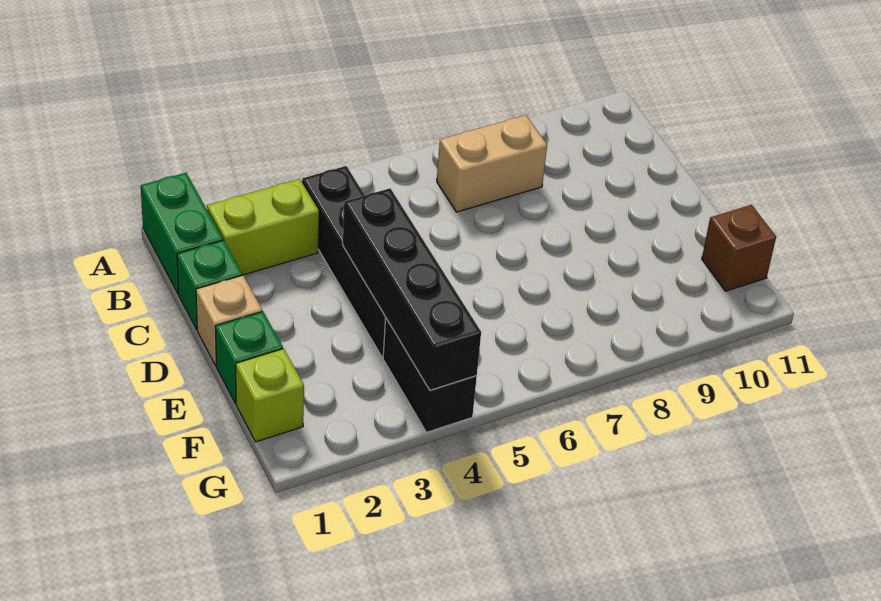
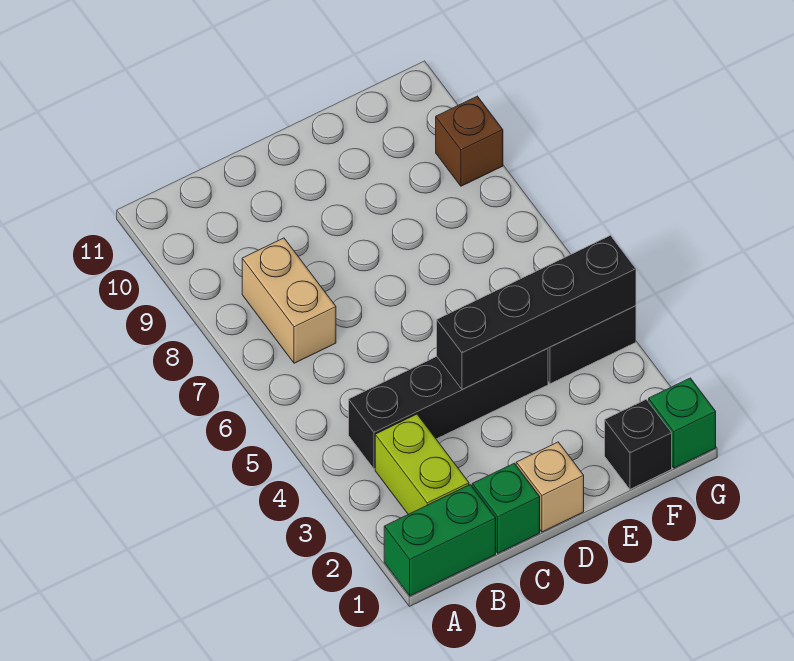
green 1x1 brick [215,311,283,403] -> green 1x1 brick moved to [649,378,716,468]
lime 1x1 brick [236,349,304,442] -> black 1x1 brick [605,399,672,489]
brown 1x1 brick [702,205,776,291] -> brown 1x1 brick moved to [436,96,503,186]

